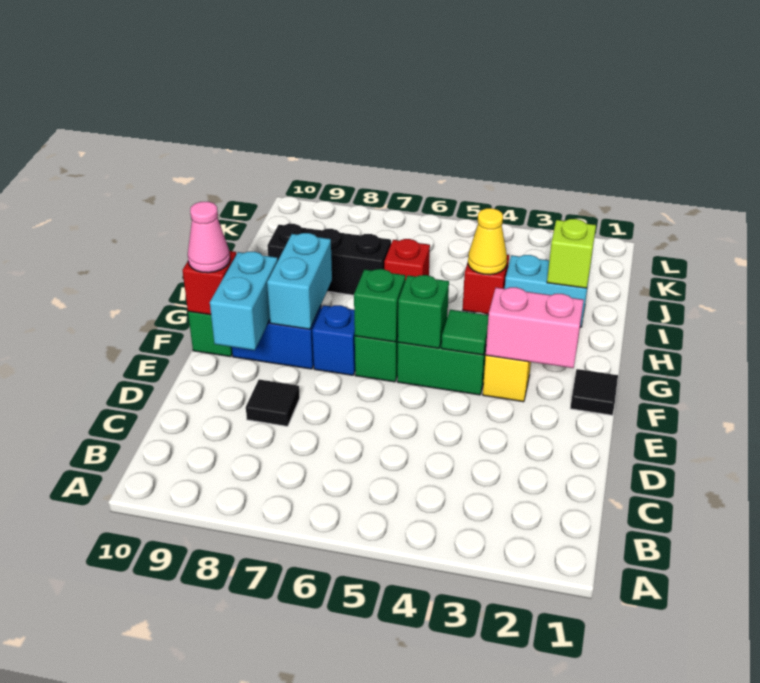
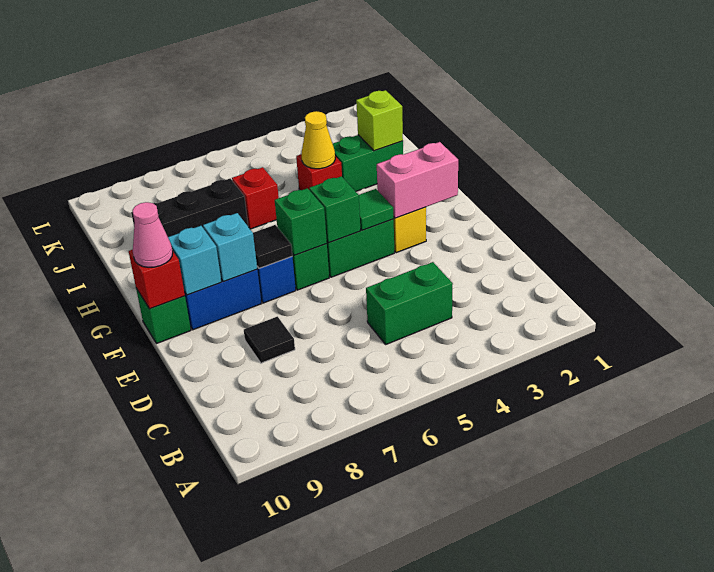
none -> green 1x2 brick [366,262,453,344]
cyan 1x2 brick [210,251,278,350] -> cyan 1x1 brick [168,226,221,295]
black 1x1 tile [570,369,618,415] -> black 1x1 tile moved to [253,225,292,268]
cyan 1x2 brick [267,233,332,329] -> cyan 1x1 brick [203,213,257,281]
cyan 1x2 brick [505,255,590,327] -> green 1x2 brick [333,135,403,191]

